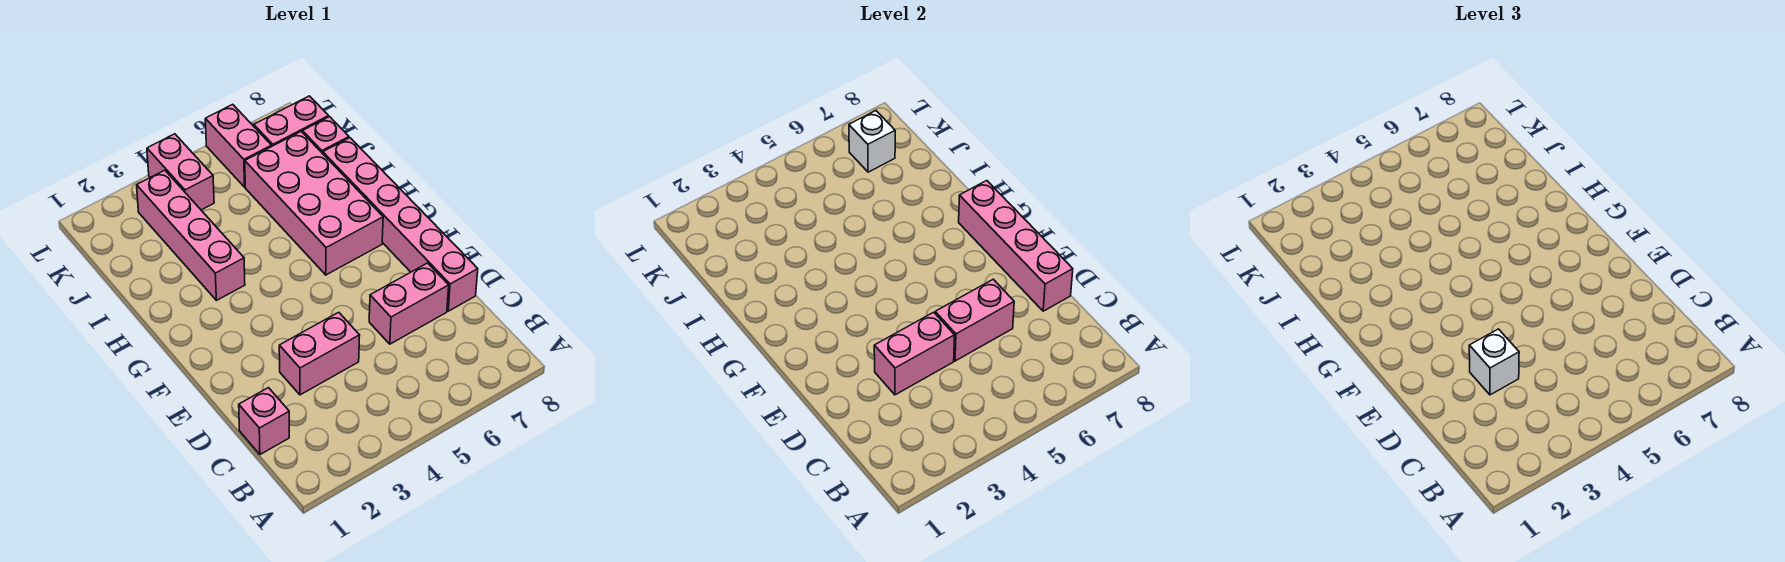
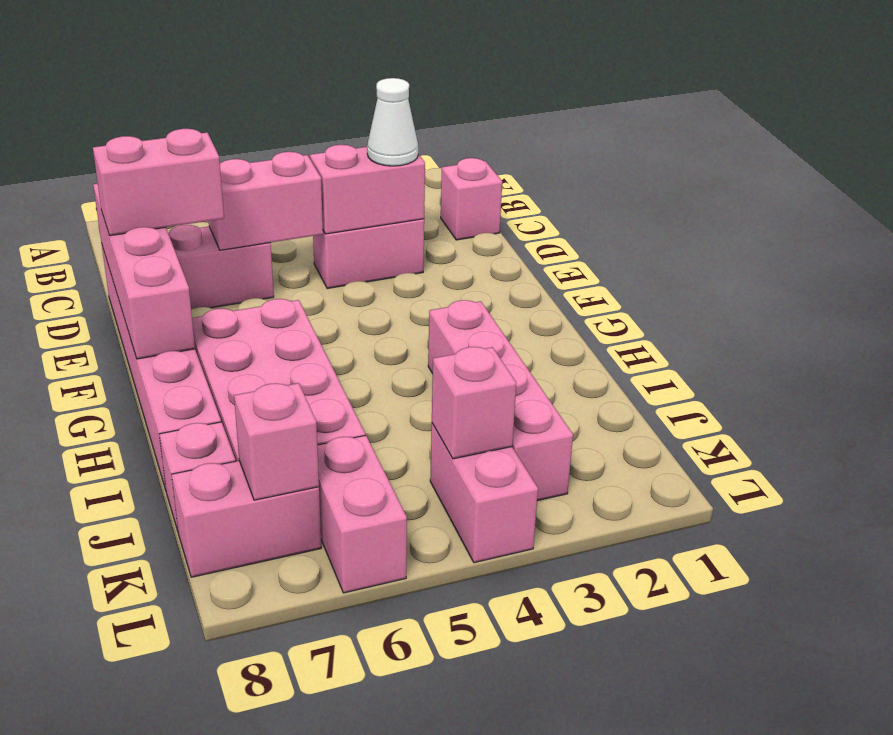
white 1x1 brick [1469,329,1519,395] -> white 1x1 cone [367,78,418,166]
none -> pink 1x2 brick [93,129,224,236]
none -> pink 1x1 brick [432,347,516,459]
white 1x1 brick [849,111,895,172] -> pink 1x1 brick [234,383,319,500]

